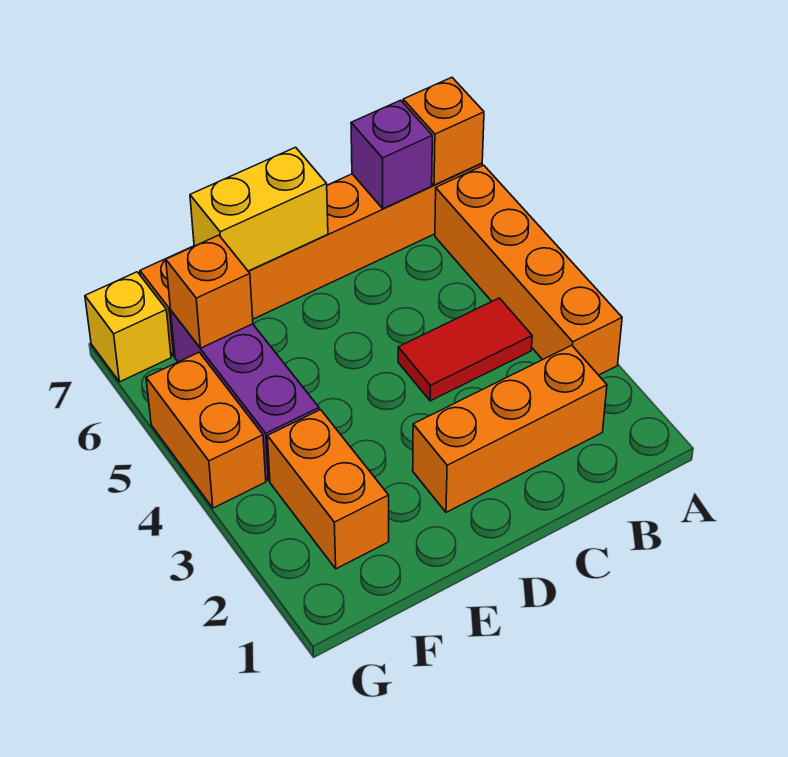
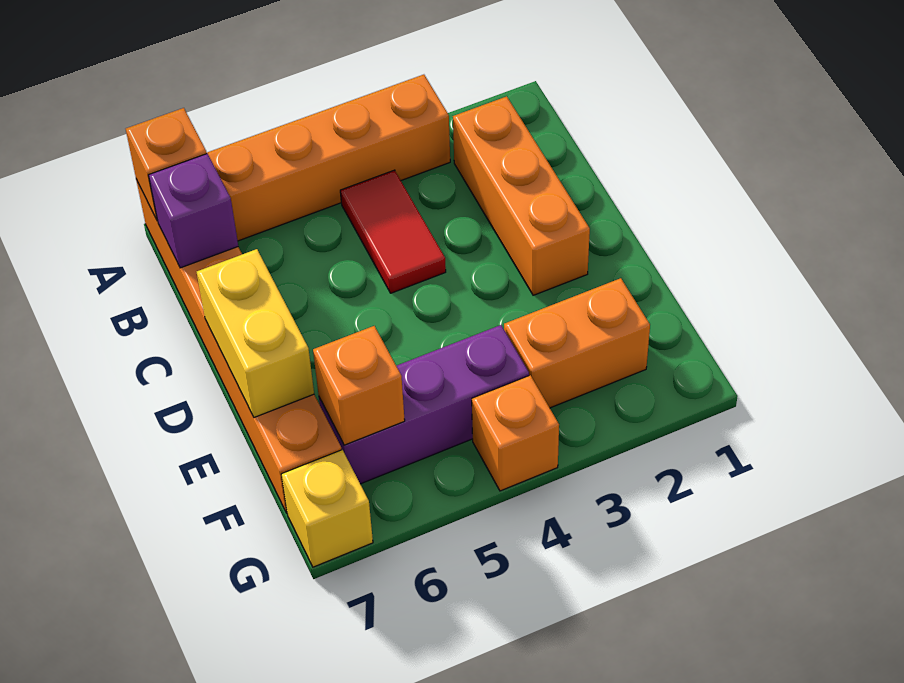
orange 1x2 brick [146,352,266,508] -> orange 1x1 brick [472,375,559,491]

